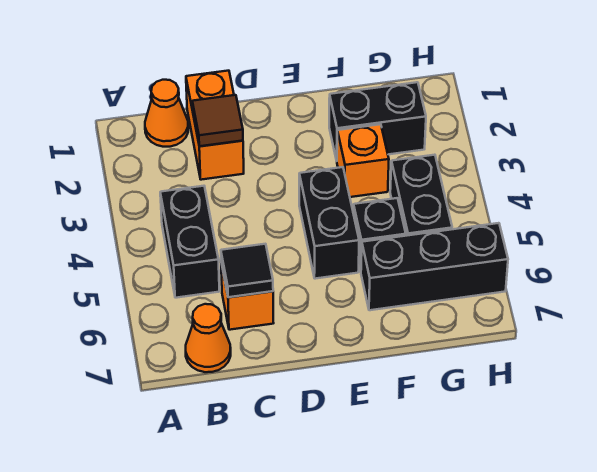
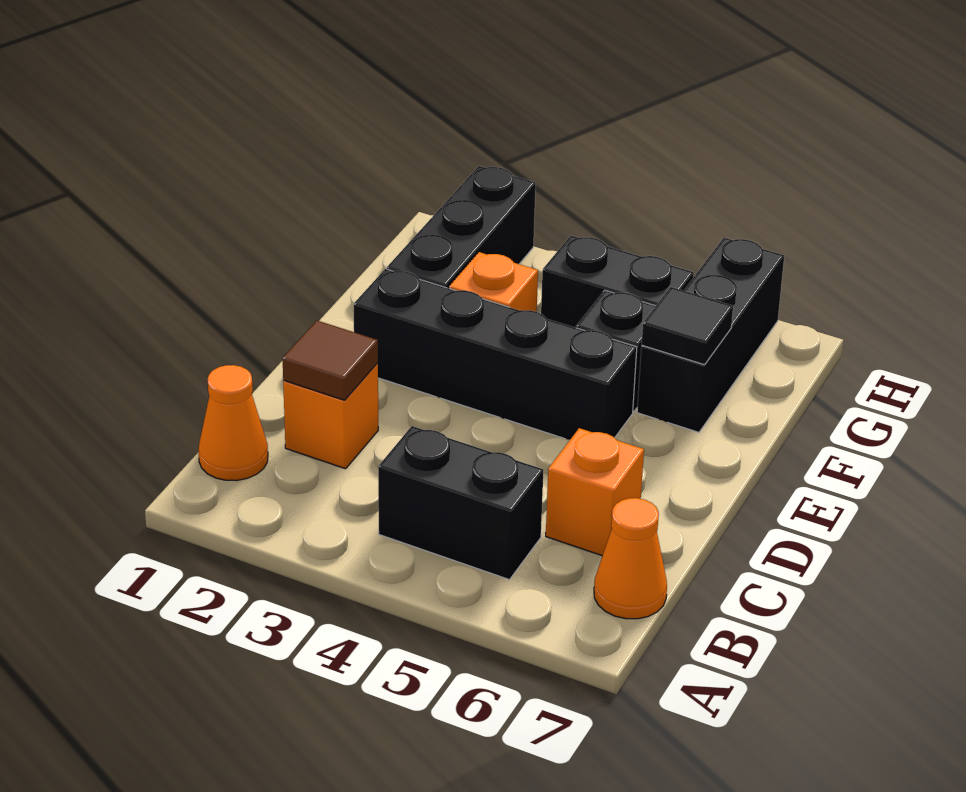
orange 1x2 brick [186,71,244,180] -> orange 1x1 brick [283,363,378,469]
black 1x1 tile [221,244,273,297] -> black 1x1 tile moved to [642,287,733,365]
black 1x2 brick [299,167,359,279] -> black 1x4 brick [354,269,637,440]
black 1x2 brick [329,82,426,161] -> black 1x3 brick [387,166,536,288]

